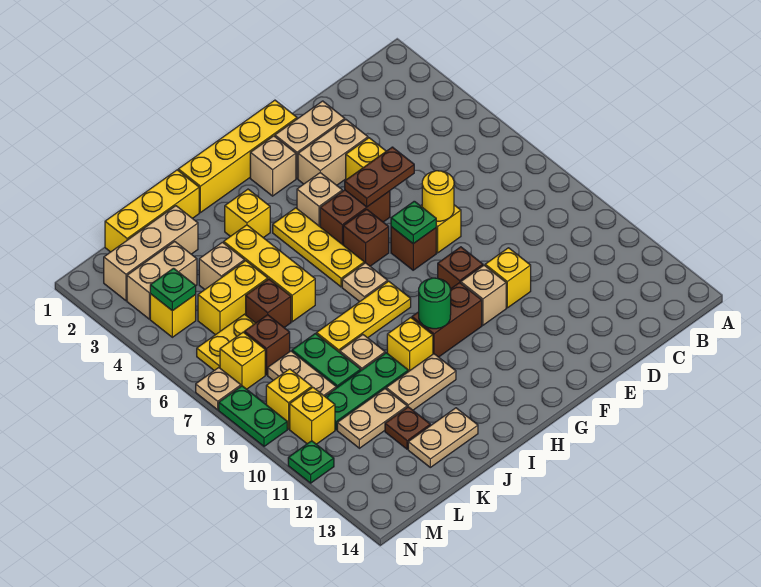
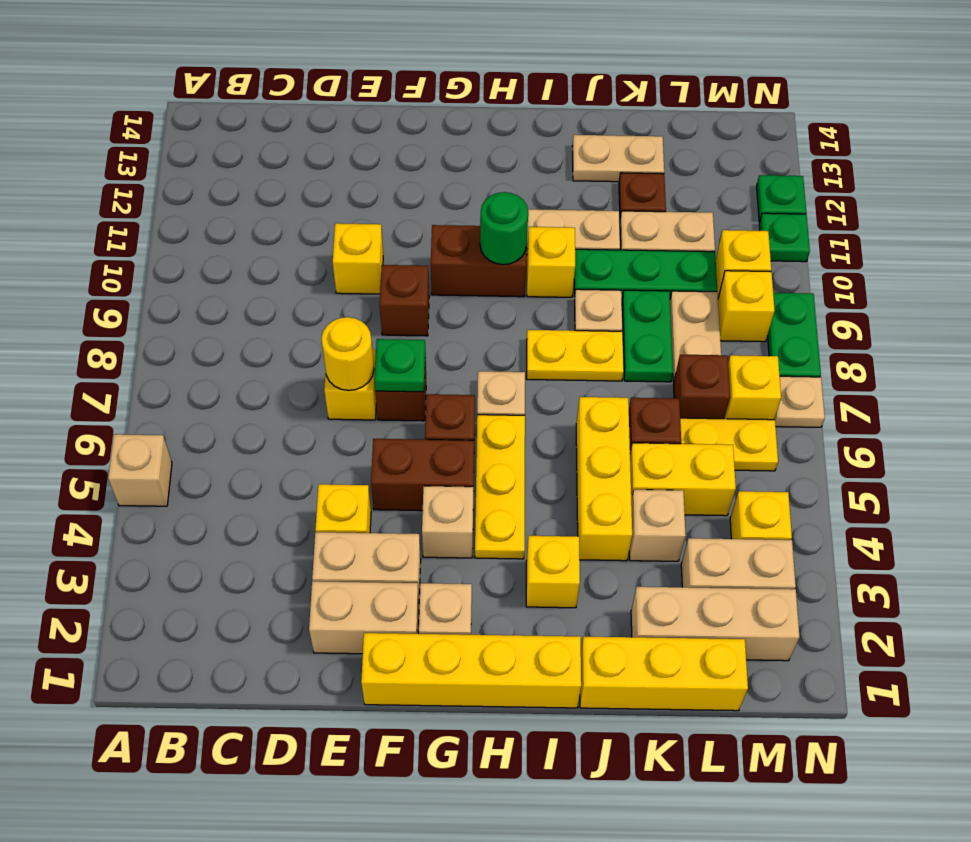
brown 1x2 plate [345,147,414,207] -> none
tan 1x1 brick [461,265,506,325] -> tan 1x1 brick moved to [108,434,172,506]
yellow 1x3 plate [317,281,411,352] -> yellow 1x2 plate [527,330,624,381]
green 1x1 plate [150,268,196,311] -> green 1x1 plate moved to [757,175,806,222]

